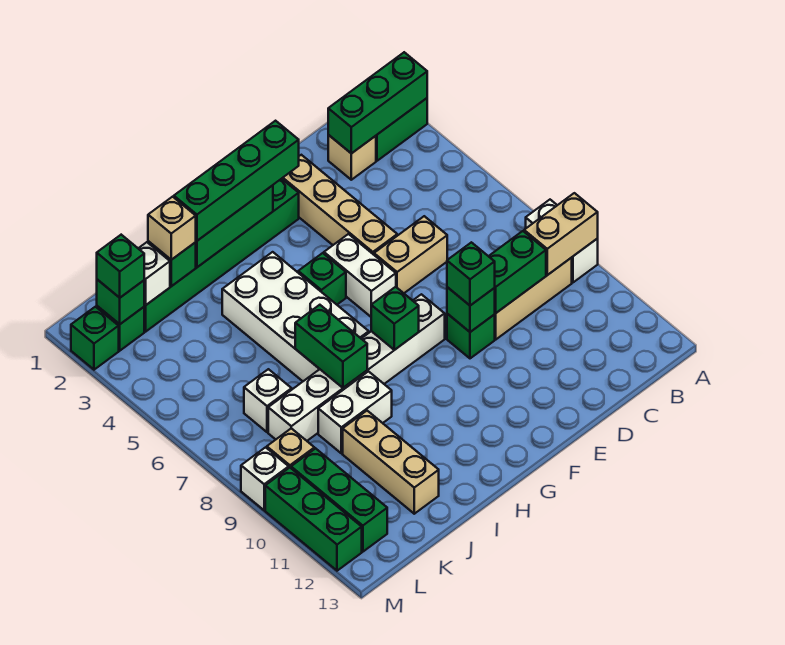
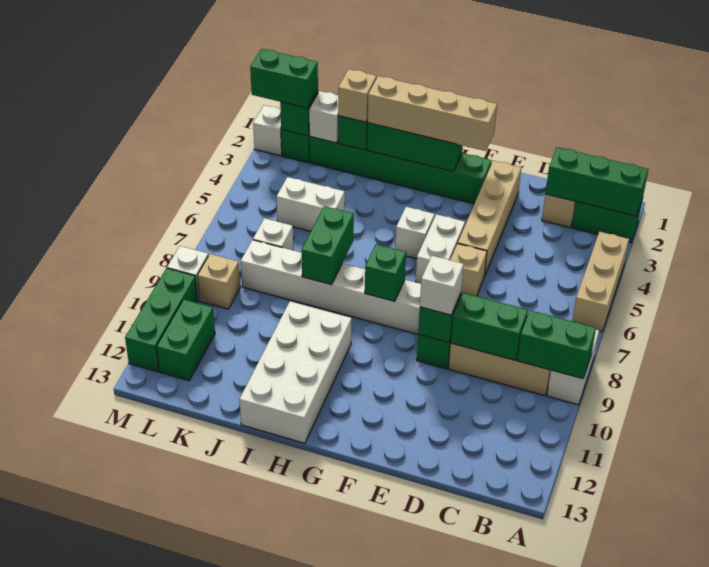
tan 1x2 brick [524,193,598,275] -> green 1x2 brick [517,310,596,379]
tan 1x2 brick [374,216,447,293] -> tan 1x1 brick [450,244,487,296]
green 1x1 brick [447,242,495,306] -> white 1x1 brick [420,256,464,315]
green 1x4 brick [174,121,299,241] -> tan 1x4 brick [368,76,497,151]
green 1x1 brick [298,253,346,305] -> white 1x1 brick [395,207,435,259]
white 2x4 brick [222,252,369,381] -> white 2x4 brick moved to [239,301,352,443]
white 1x2 brick [318,371,392,453] -> white 1x2 brick moved to [276,177,345,231]
tan 1x3 brick [343,411,439,514] -> tan 1x3 brick moved to [572,232,629,332]
green 1x1 brick [97,235,144,298] -> green 1x2 brick [250,49,318,108]
green 1x3 brick [291,448,387,552] -> green 1x2 brick [157,299,215,381]
green 1x1 brick [71,307,119,370] -> white 1x1 brick [253,105,282,156]

